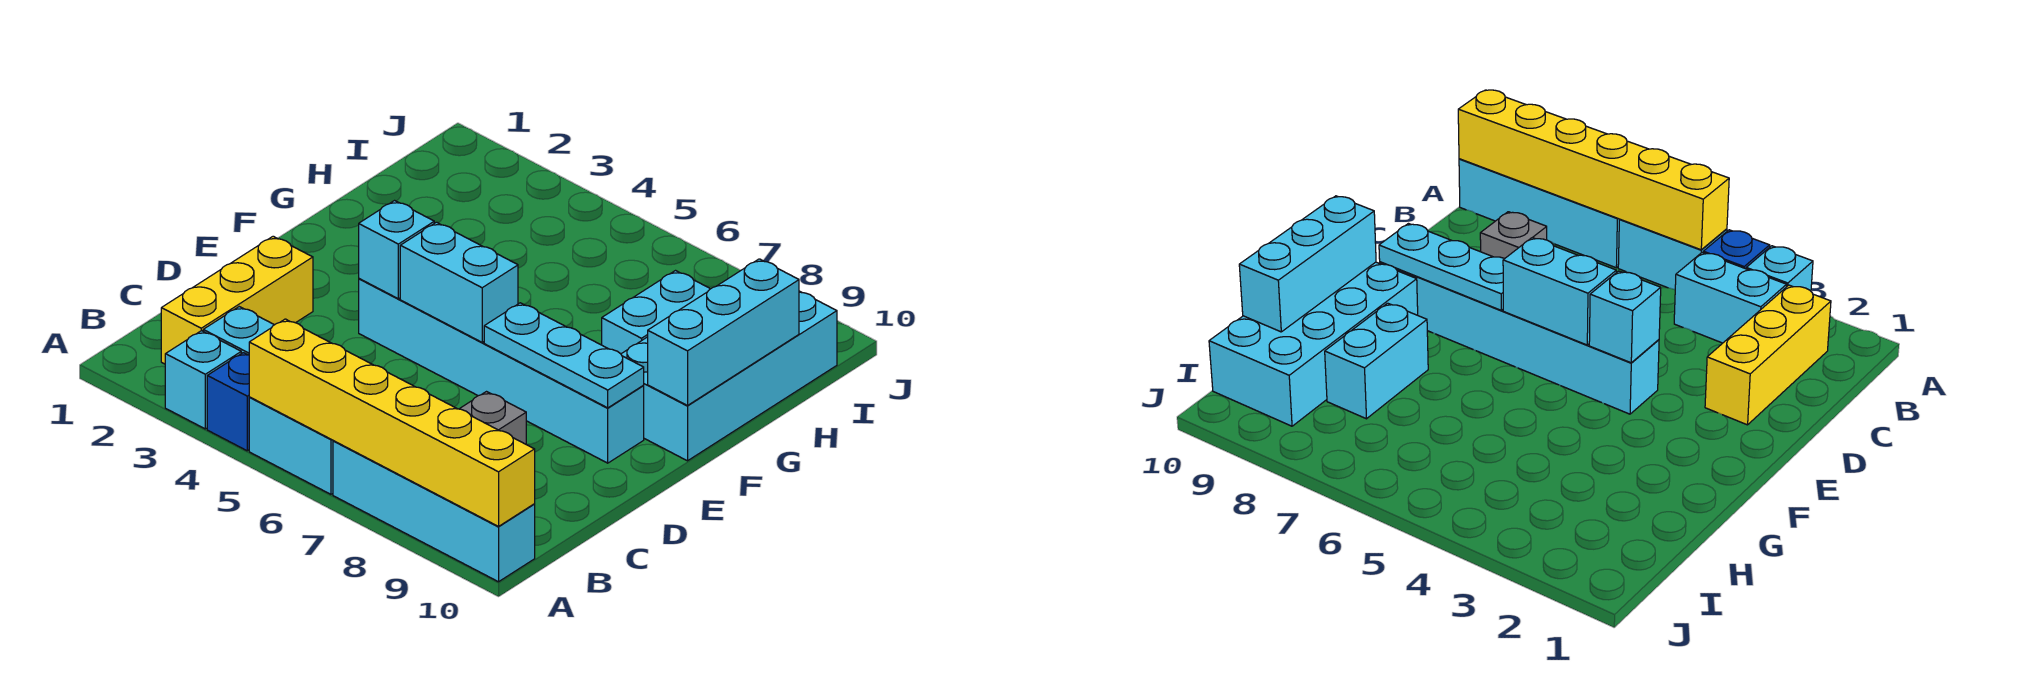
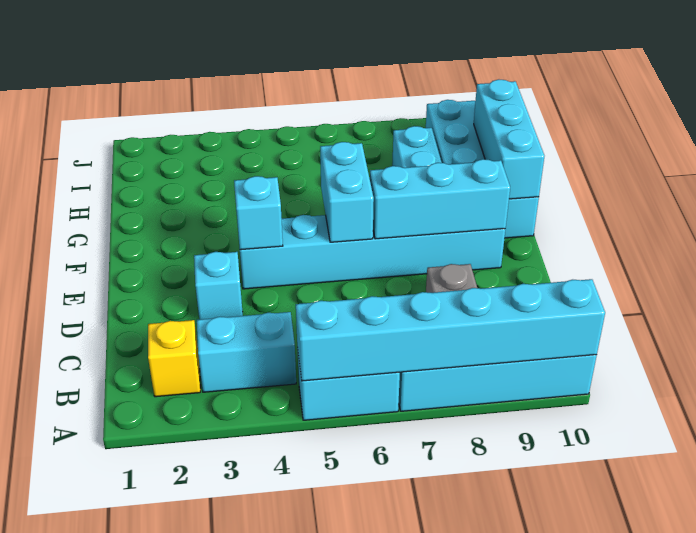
cyan 1x1 brick [165,331,241,429] -> cyan 1x1 brick moved to [194,252,243,320]
blue 1x1 brick [207,353,249,451] -> none
yellow 1x6 brick [249,319,535,526] -> cyan 1x6 brick [296,279,605,381]
yellow 1x3 brick [161,236,313,364] -> yellow 1x1 brick [148,320,200,397]
cyan 1x2 brick [400,222,518,342] -> cyan 1x2 brick turned to [320,142,374,242]
cyan 1x3 plate [484,303,644,408] -> cyan 1x3 brick [370,159,510,239]

